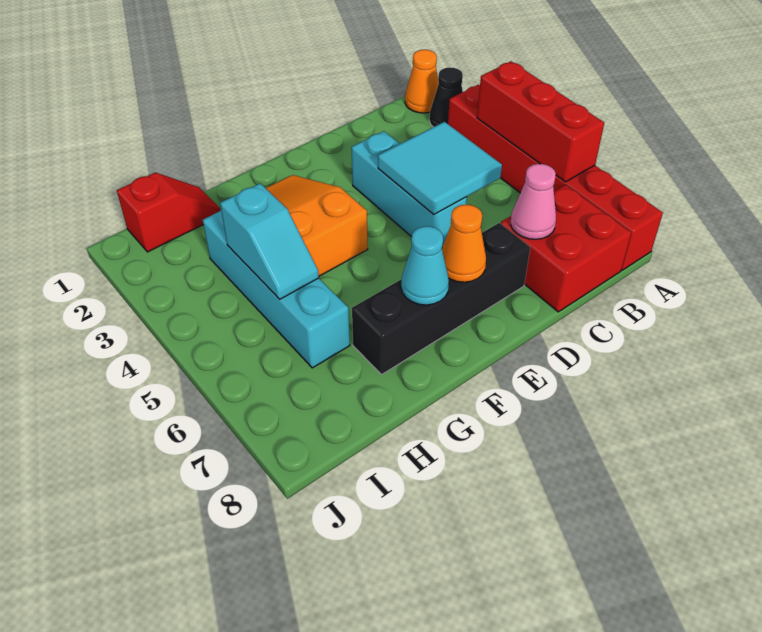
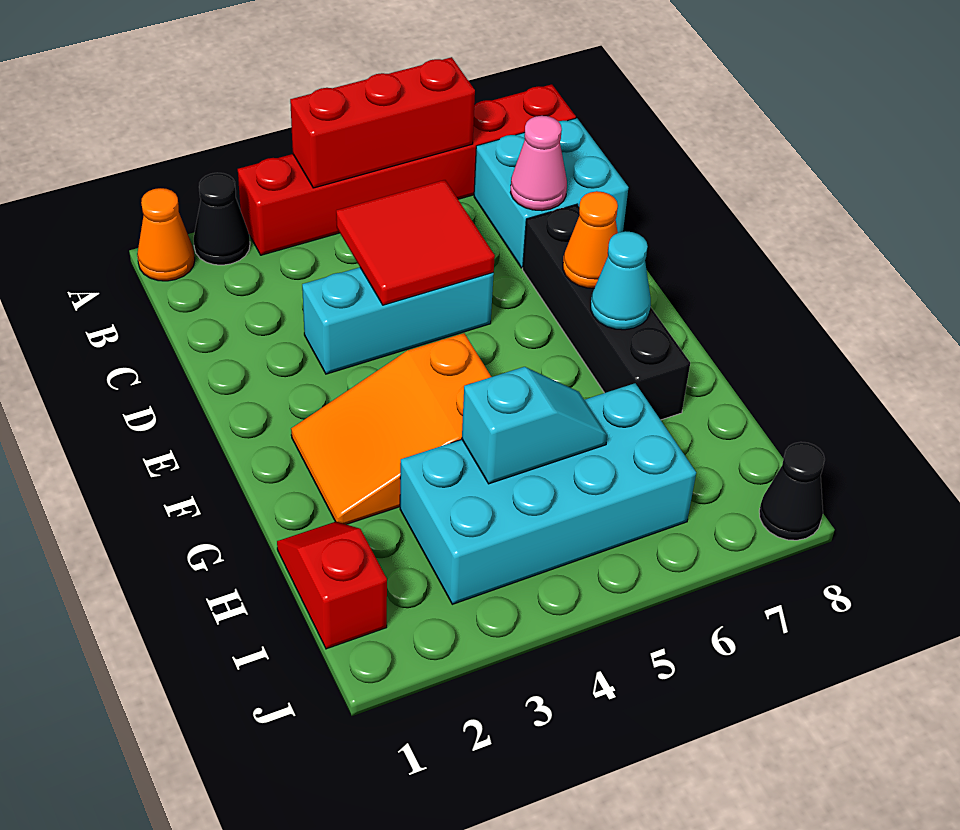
red 2x2 brick [501,185,631,312] -> cyan 2x2 brick [474,118,629,268]
cyan 2x2 tile [378,122,502,214] -> red 2x2 tile [336,180,495,305]
cyan 1x4 brick [203,211,350,368] -> cyan 2x4 brick [400,383,696,604]
none -> black 1x1 cone [759,442,825,540]

